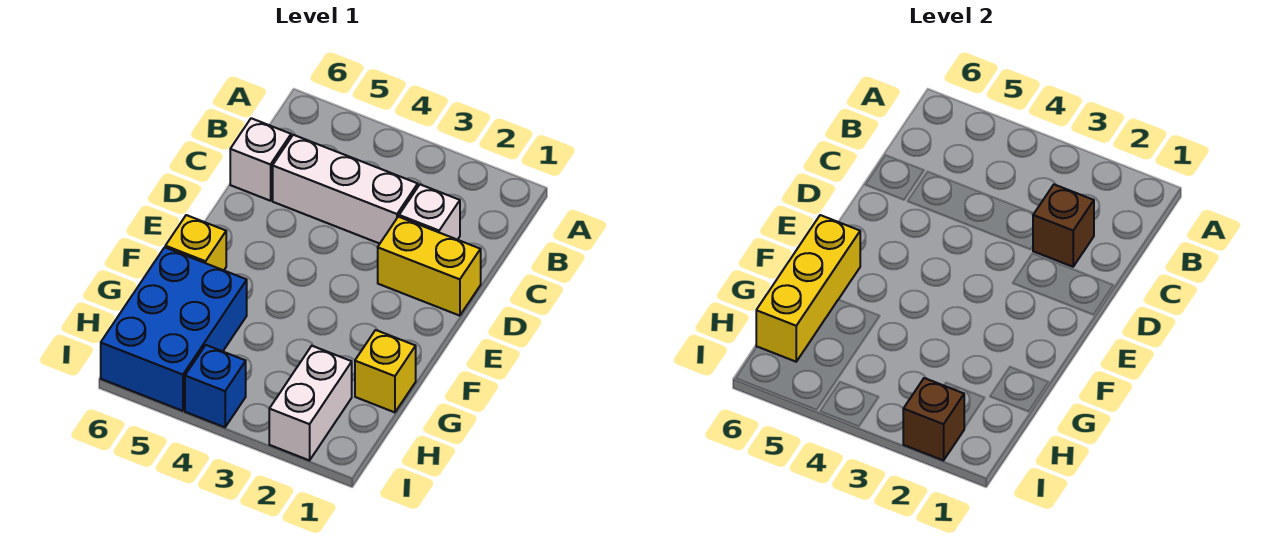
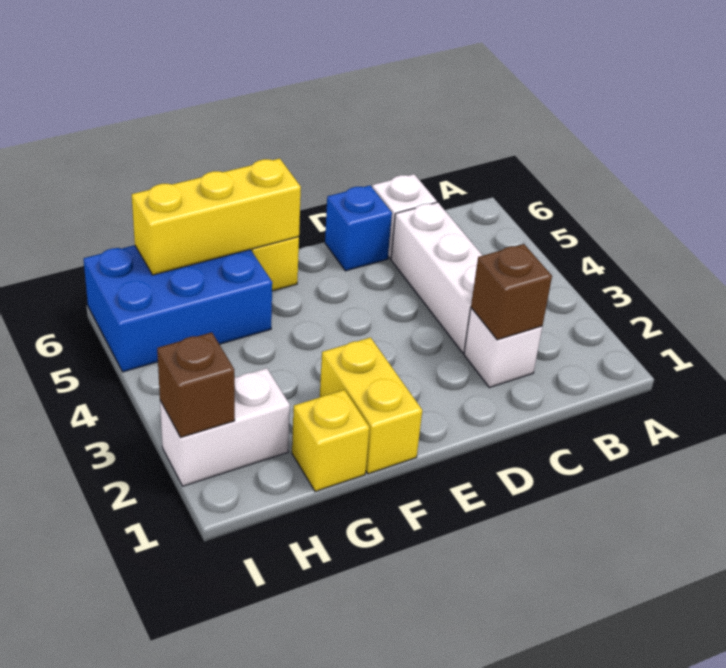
yellow 1x2 brick [378,217,481,316] -> yellow 1x2 brick moved to [320,337,422,474]
blue 1x1 brick [185,345,246,427] -> blue 1x1 brick moved to [325,186,392,271]

